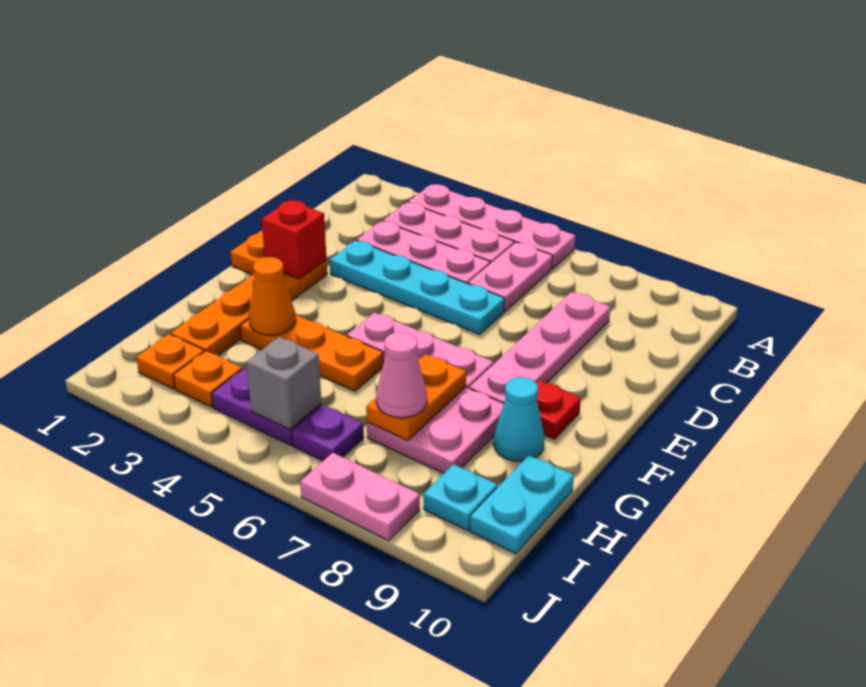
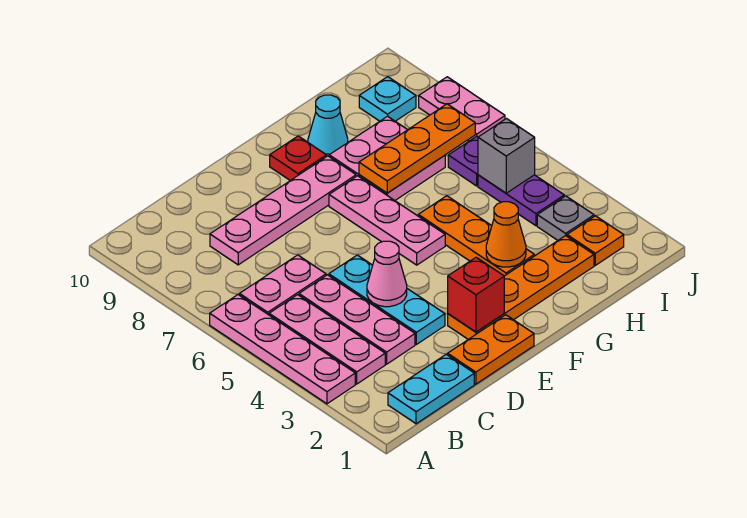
cyan 1x4 plate [330,240,505,334] -> cyan 1x3 plate [329,255,445,344]
orange 1x2 plate [366,354,466,441] -> orange 1x3 plate [359,104,475,193]
pink 1x1 cone [376,332,427,418] -> pink 1x1 cone moved to [367,241,407,307]
cyan 1x2 plate [470,455,574,554] -> cyan 1x2 plate moved to [388,354,474,424]
orange 1x1 plate [173,351,242,407] -> grey 1x1 plate [537,196,594,240]

